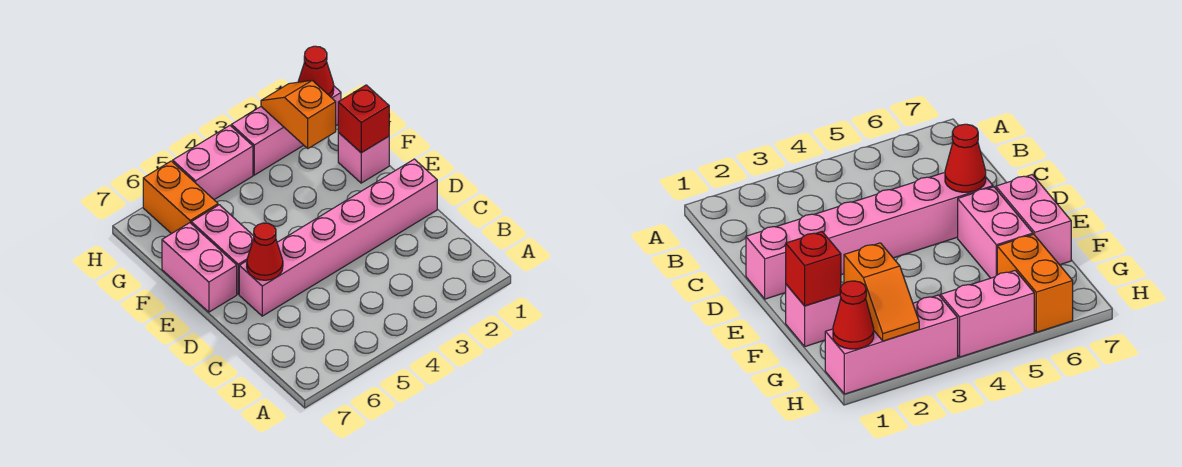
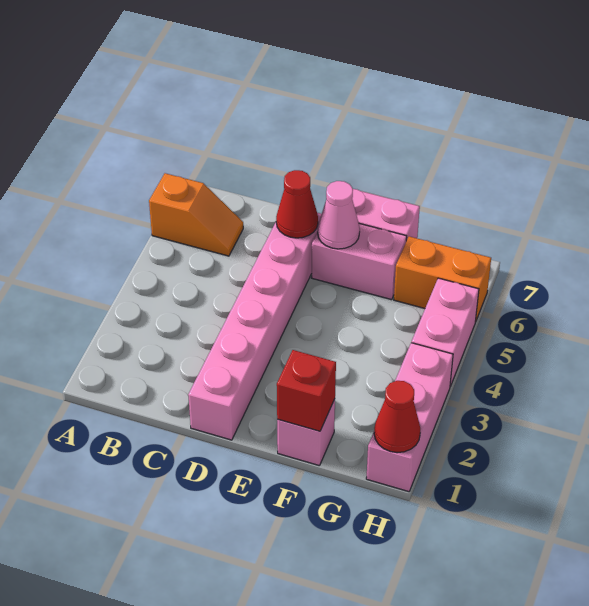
none -> pink 1x1 cone [318,181,360,249]
orange 1x2 slope [261,81,336,148] -> orange 1x2 slope moved to [149,173,243,256]

